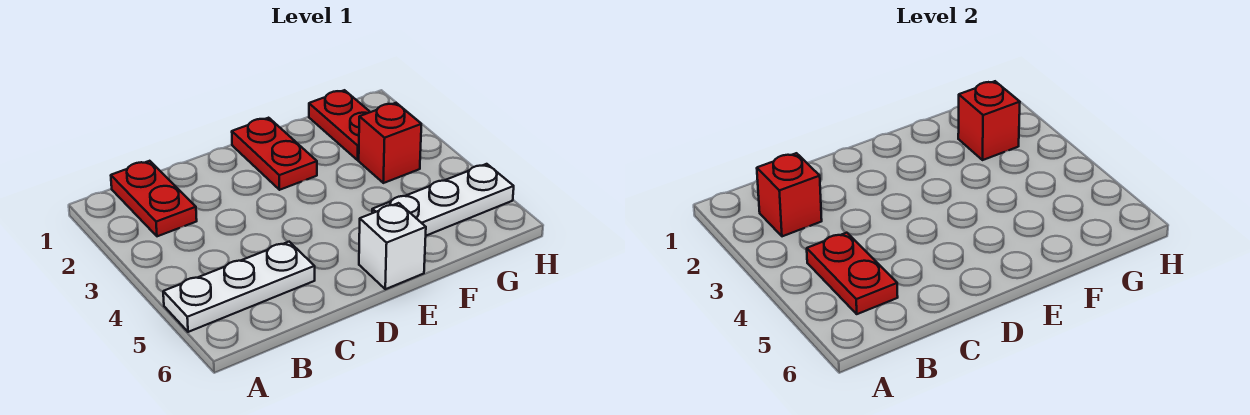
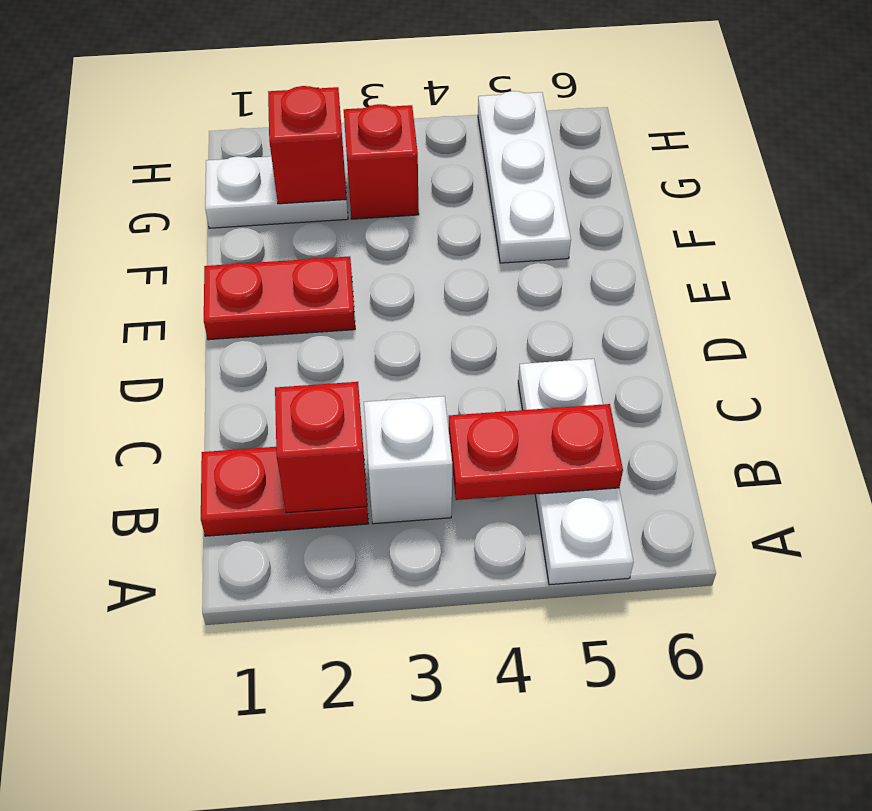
white 1x1 brick [359,203,426,289] -> white 1x1 brick moved to [364,396,452,524]
red 1x2 plate [309,90,370,160] -> white 1x2 plate [205,156,348,228]

